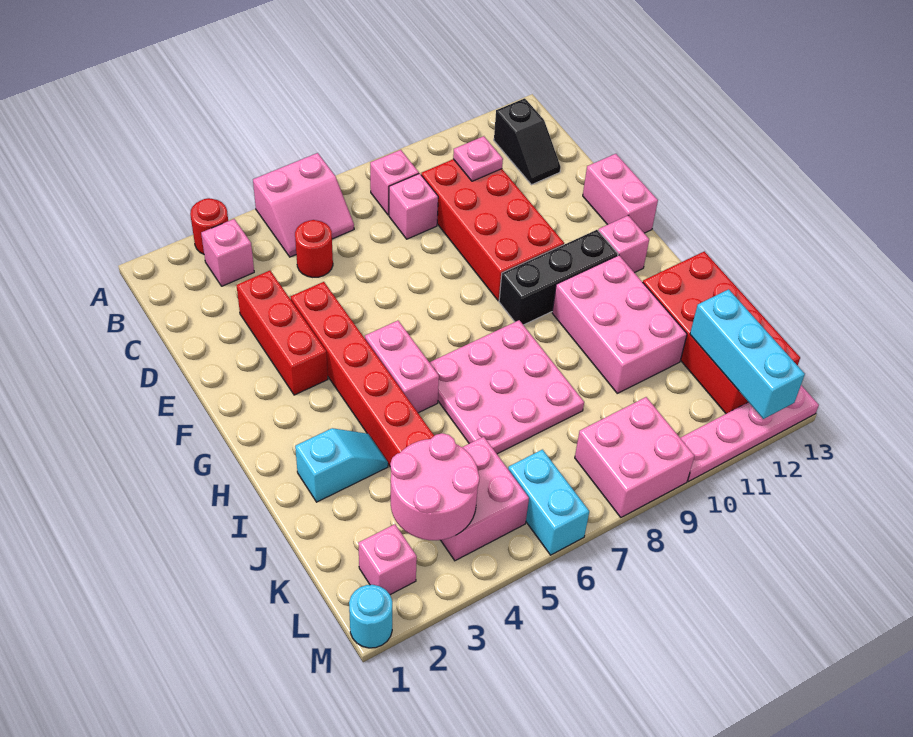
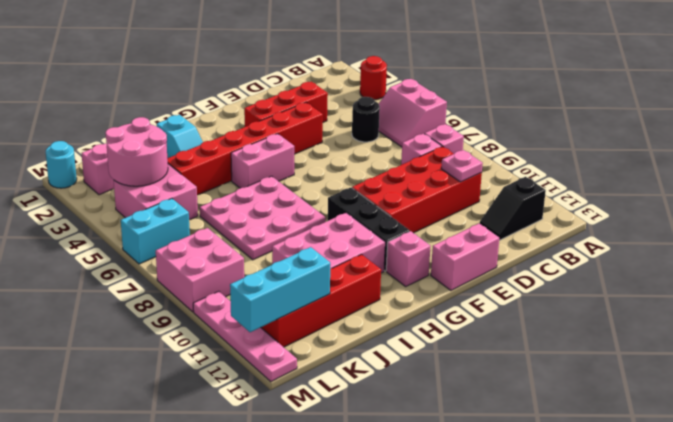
pink 1x1 brick [201,219,254,286] -> none
red 1x1 round brick [295,220,333,277] -> black 1x1 round brick [352,97,380,142]
red 2x4 brick [643,251,800,414] -> red 1x4 brick [261,254,381,347]

